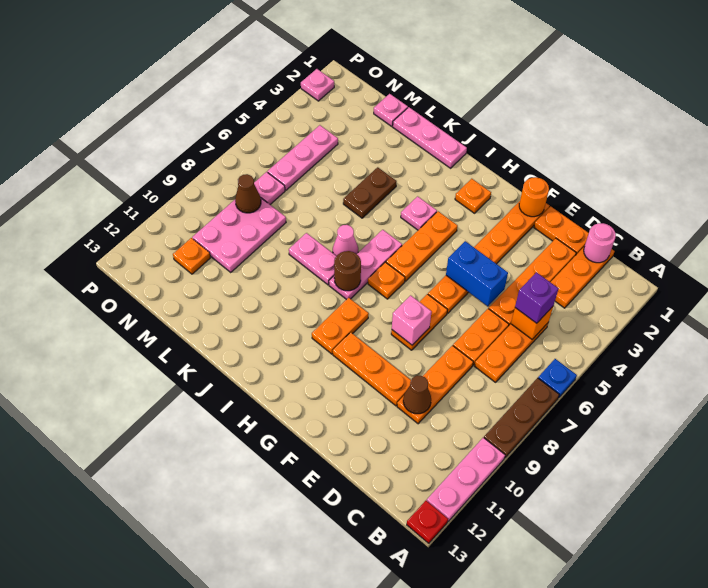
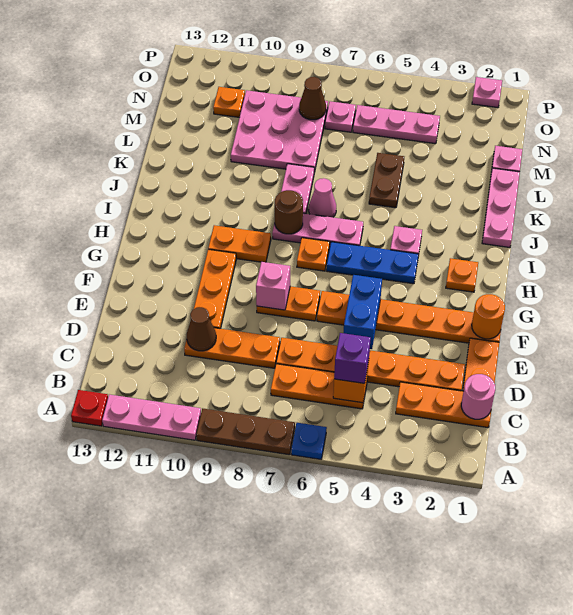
orange 1x3 plate [386,211,458,281] -> blue 1x3 plate [326,242,419,284]
brown 1x2 plate [343,167,397,218] -> brown 1x2 plate turned to [369,153,404,208]
pink 2x3 plate [192,198,286,272] -> pink 3x3 plate [231,90,328,173]

